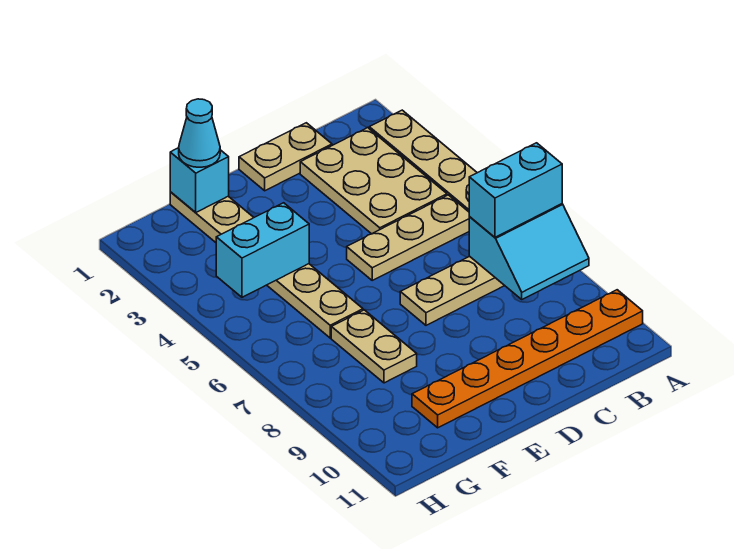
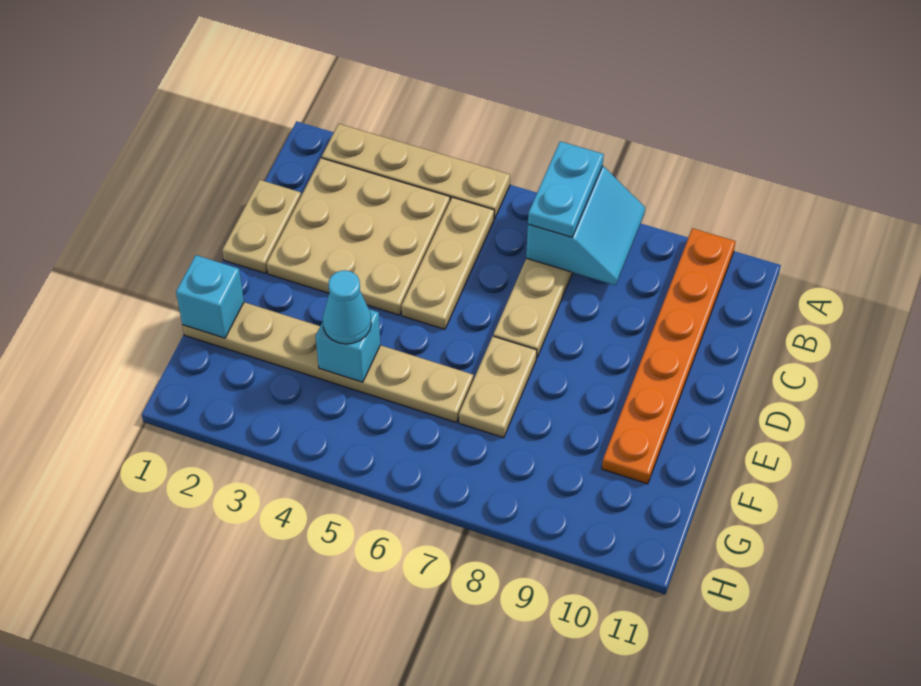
cyan 1x2 brick [469,143,562,237] -> cyan 1x2 plate [528,141,604,237]
tan 2x3 plate [300,128,447,234] -> tan 3x3 plate [267,158,450,315]
cyan 1x1 cone [179,99,220,167] -> cyan 1x1 cone moved to [323,270,371,344]
cyan 1x2 brick [216,203,309,297] -> cyan 1x1 brick [316,309,380,382]
tan 1x2 plate [331,310,417,383] -> tan 1x2 plate turned to [459,336,537,438]

